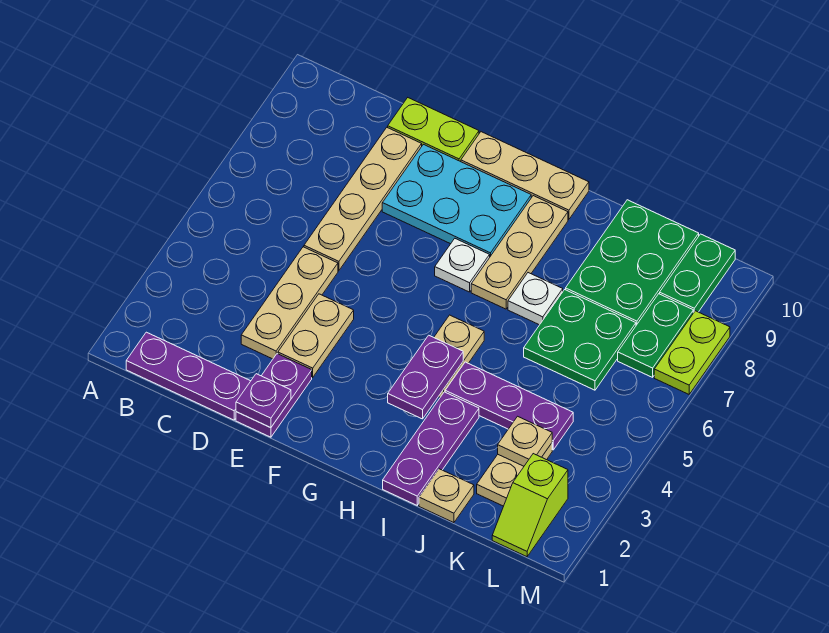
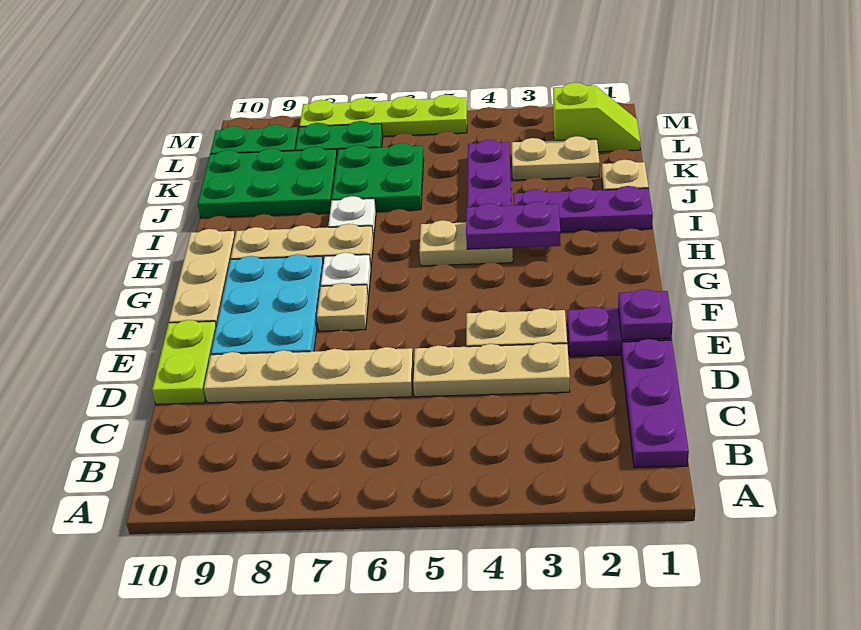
tan 1x1 plate [498,416,552,466] -> tan 1x1 plate moved to [317,283,369,331]
lime 1x2 plate [654,311,730,394] -> lime 1x4 plate [300,95,467,136]

